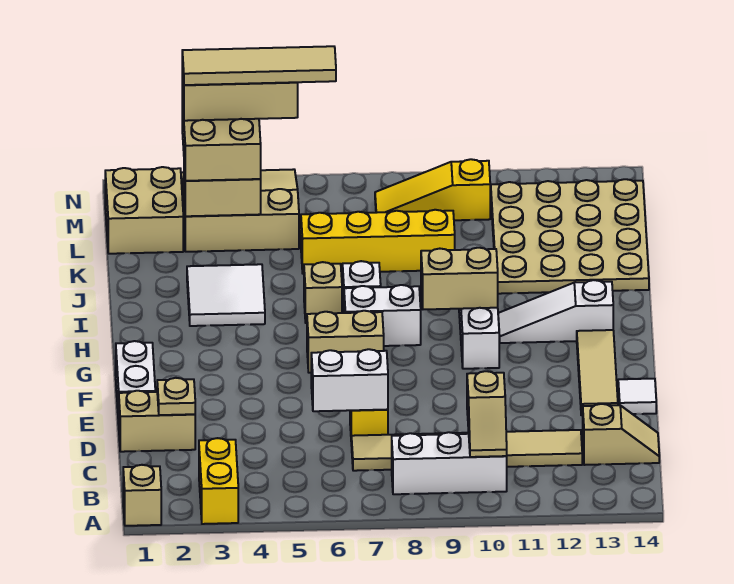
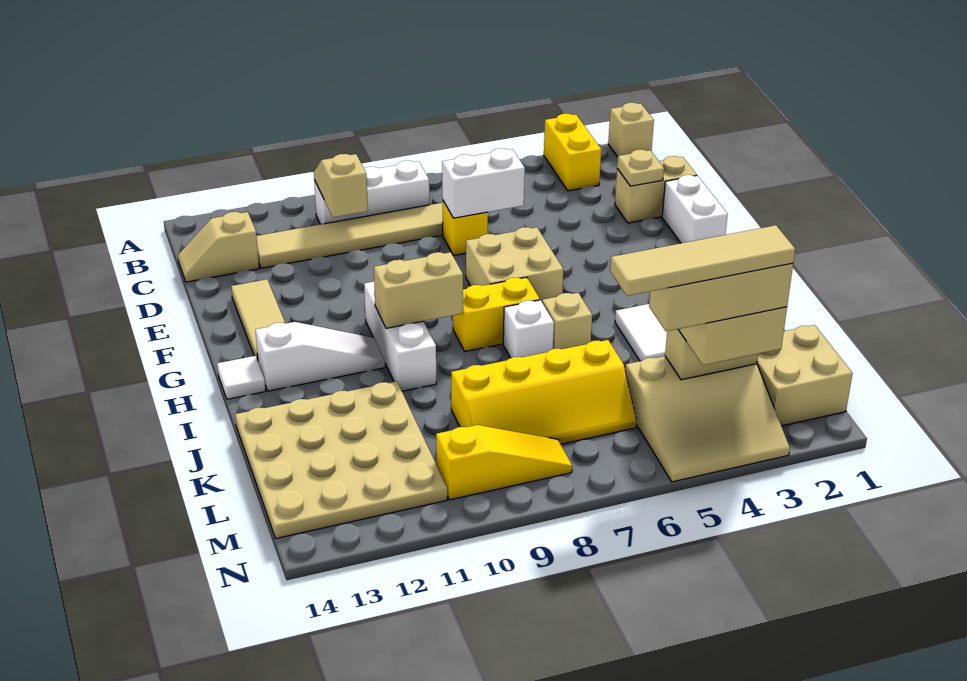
white 1x1 tile [618,379,656,414] -> white 1x1 tile moved to [217,356,266,399]
tan 1x2 brick [307,311,384,373] -> tan 2x2 brick [466,227,564,302]
white 1x2 brick [344,285,421,346] -> yellow 1x2 brick [453,277,540,351]

